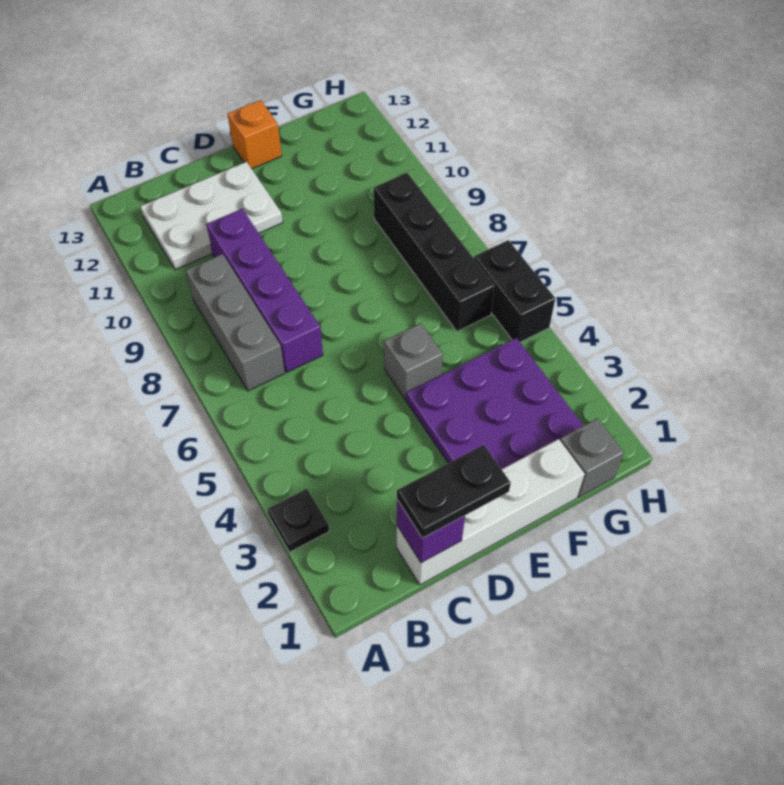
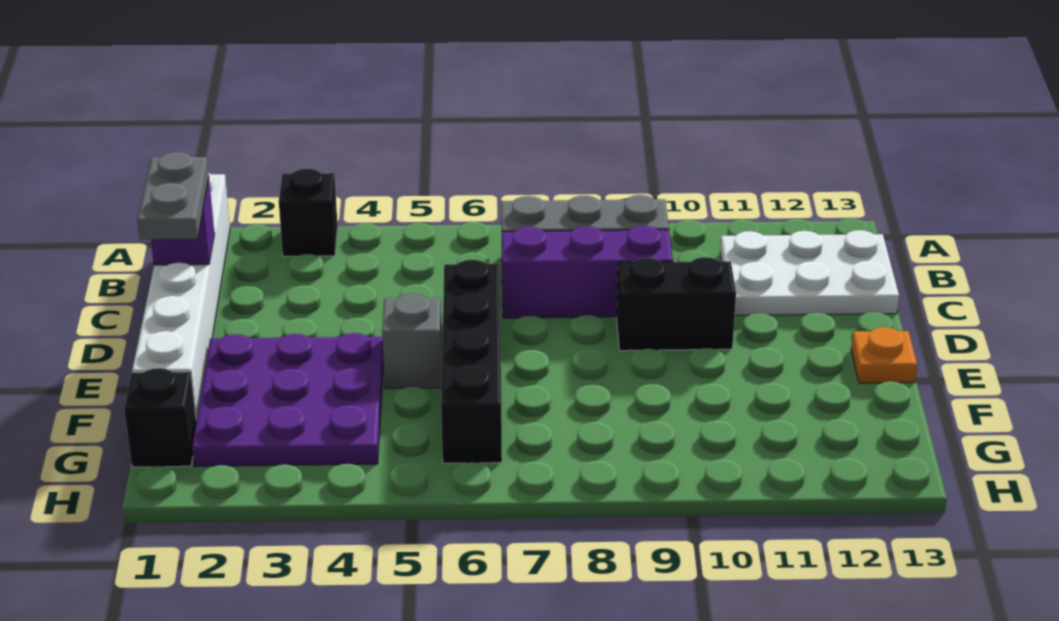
black 1x1 plate [267,489,329,552] -> black 1x1 brick [279,169,338,257]
white 2x3 plate [140,162,283,270] -> white 2x3 plate turned to [720,230,899,315]
white 1x4 brick [397,439,585,585] -> white 1x6 brick [132,173,230,420]
black 1x2 plate [397,445,511,538] -> grey 1x2 plate [137,152,209,239]
purple 1x4 brick [206,209,323,372] -> purple 1x3 brick [502,226,673,318]
orange 1x1 brick [227,100,282,169] -> orange 1x1 plate [851,327,917,383]
grey 1x1 brick [560,418,624,497] -> black 1x1 brick [124,368,196,467]
black 1x4 brick [374,173,495,331] -> black 1x4 brick turned to [441,260,502,463]
black 1x2 brick [474,240,555,342] -> black 1x2 brick moved to [617,257,736,351]

